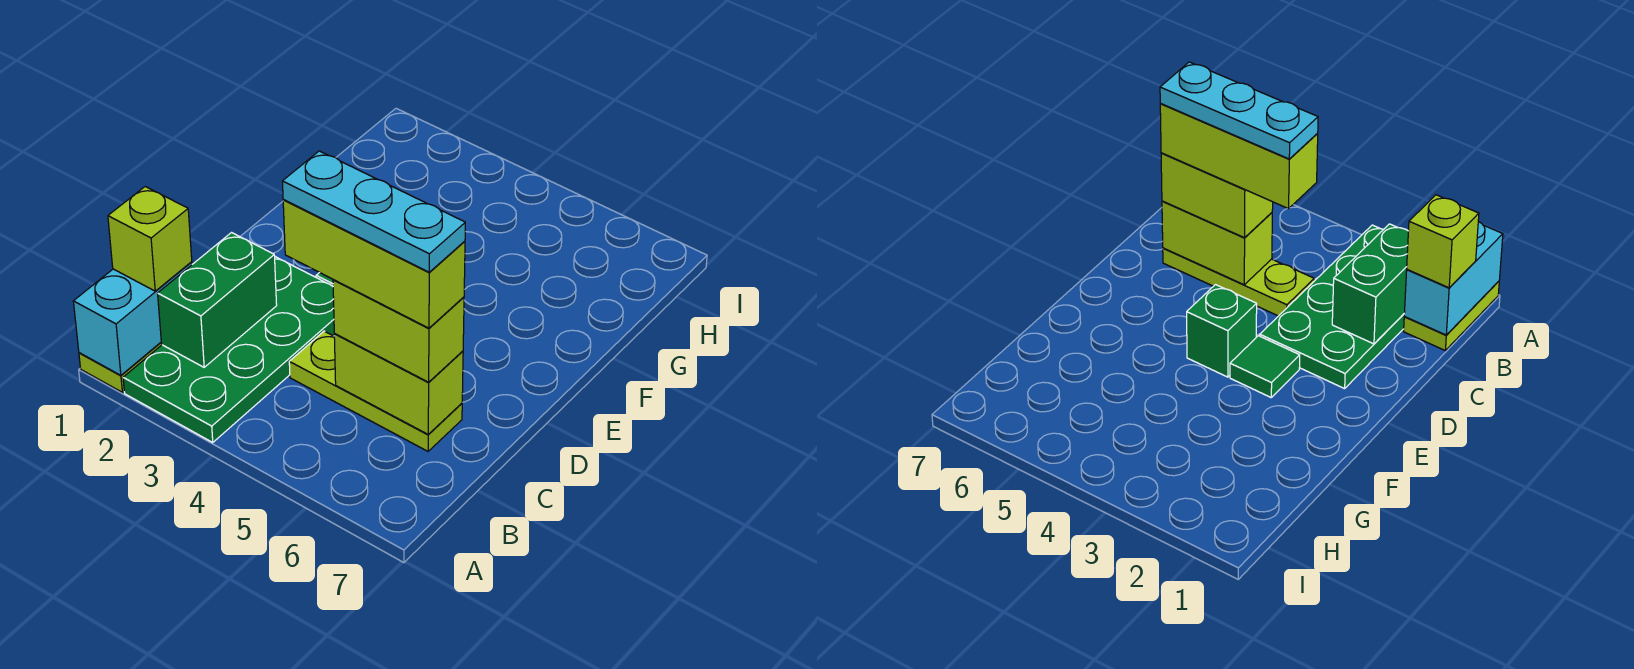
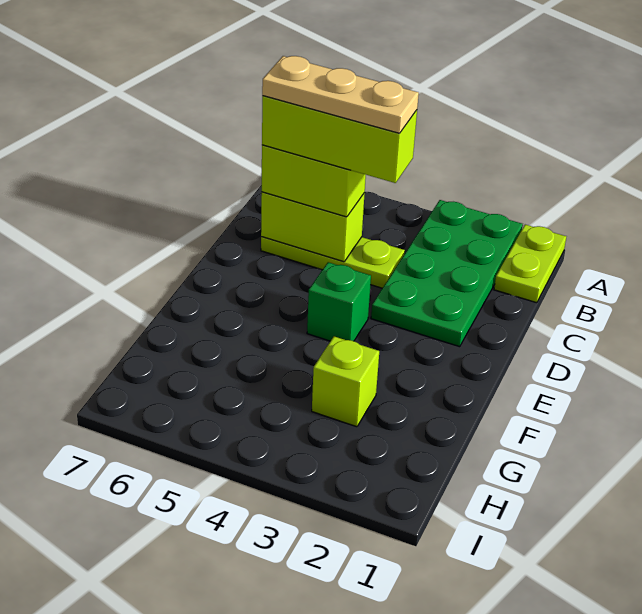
cyan 1x2 brick [73,262,192,375] -> none
lime 1x1 brick [108,187,192,291] -> lime 1x1 brick moved to [312,336,379,427]
green 1x2 brick [158,233,277,367] -> none
cyan 1x3 plate [282,151,465,272] -> tan 1x3 plate [262,56,419,133]
green 1x1 tile [1230,336,1300,397] -> none

